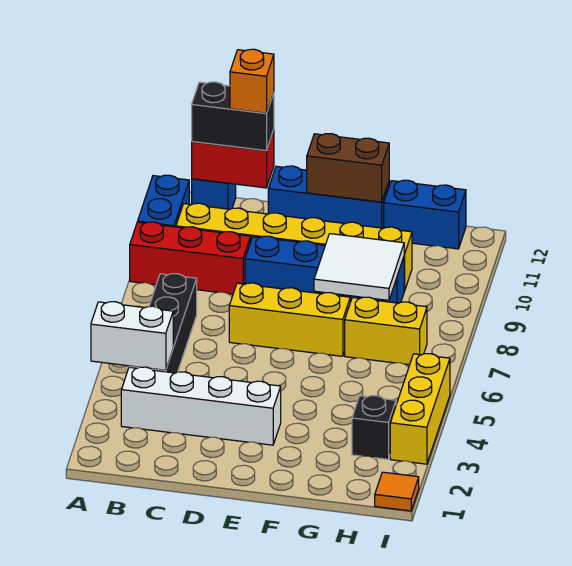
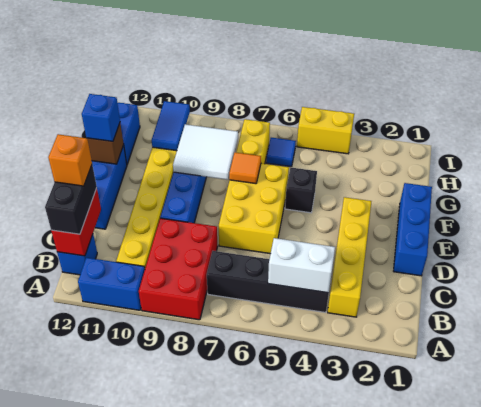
white 1x2 brick [91,302,173,370] -> white 1x2 brick turned to [268,238,335,293]
red 1x3 brick [130,222,251,294] -> red 2x3 brick [139,218,218,320]
white 1x4 brick [121,367,281,445] -> yellow 1x4 brick [328,197,372,317]
none -> blue 1x3 brick [394,183,432,276]
yellow 1x3 brick [229,283,350,356] -> yellow 2x3 brick [219,163,289,254]
brown 1x2 brick [307,134,389,202] -> brown 1x1 brick [87,123,124,164]
none -> blue 1x1 brick [82,94,120,141]
none -> blue 1x2 tile [152,101,190,151]
black 1x1 brick [352,396,396,459] -> black 1x1 brick moved to [285,168,317,213]
none -> blue 1x1 tile [266,138,296,167]
orange 1x1 tile [375,472,419,511] -> orange 1x1 tile moved to [229,152,261,184]
yellow 1x3 brick [390,354,450,464] -> yellow 1x2 brick [297,107,354,154]

